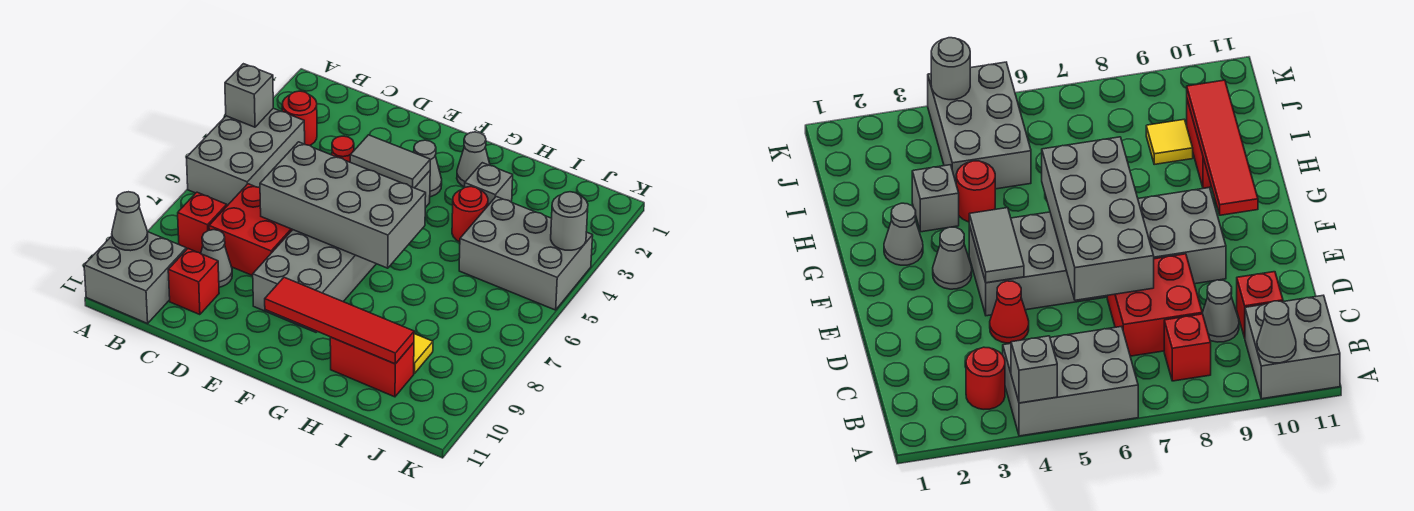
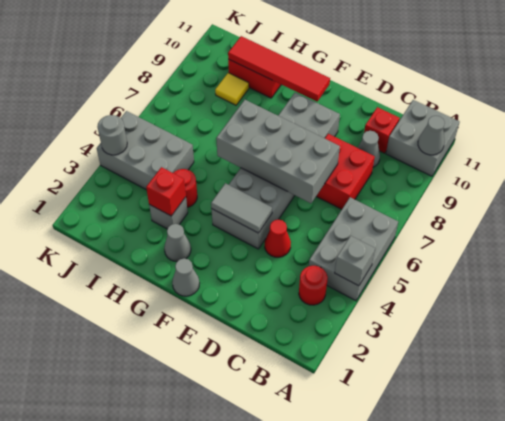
red 1x1 brick [178,192,227,254] -> red 1x1 brick moved to [146,167,186,216]
grey 1x1 cone [414,140,442,197] -> grey 1x1 cone moved to [172,258,199,296]

